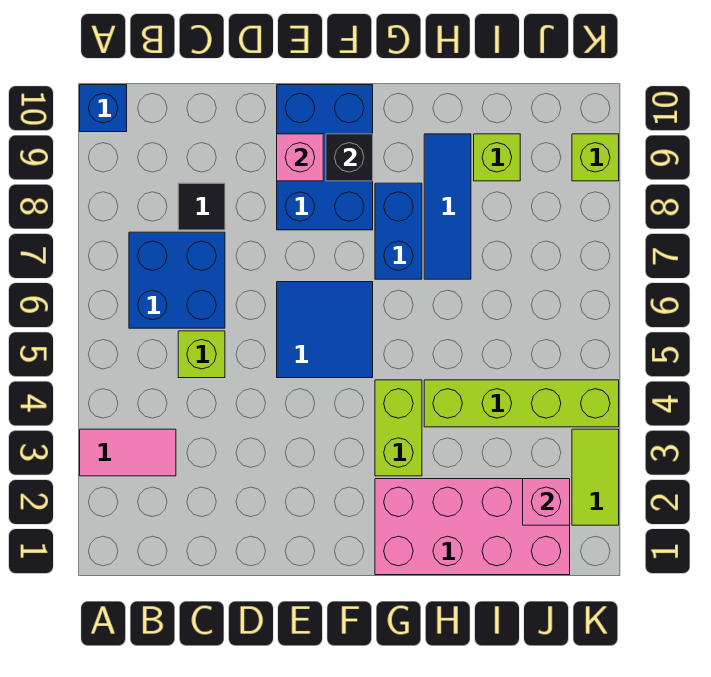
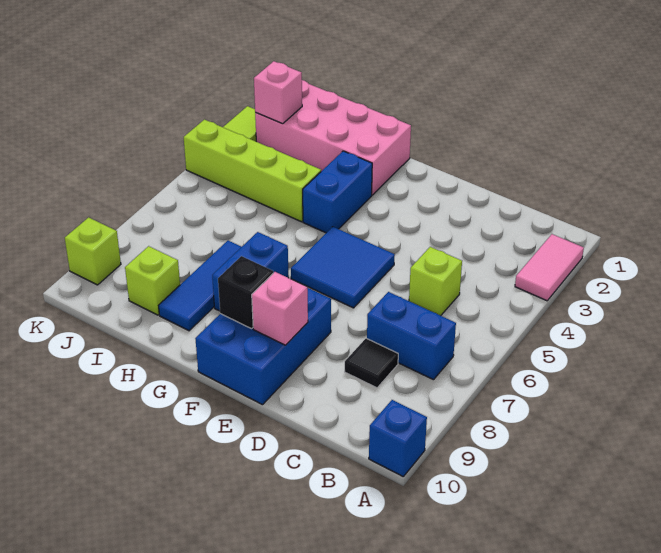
pink 1x2 tile [80,429,176,476] -> pink 1x2 tile turned to [515,234,584,301]
blue 2x2 brick [129,232,225,328] -> blue 1x2 brick [367,292,456,380]
lime 1x2 brick [375,380,422,476] -> blue 1x2 brick [303,151,372,233]

